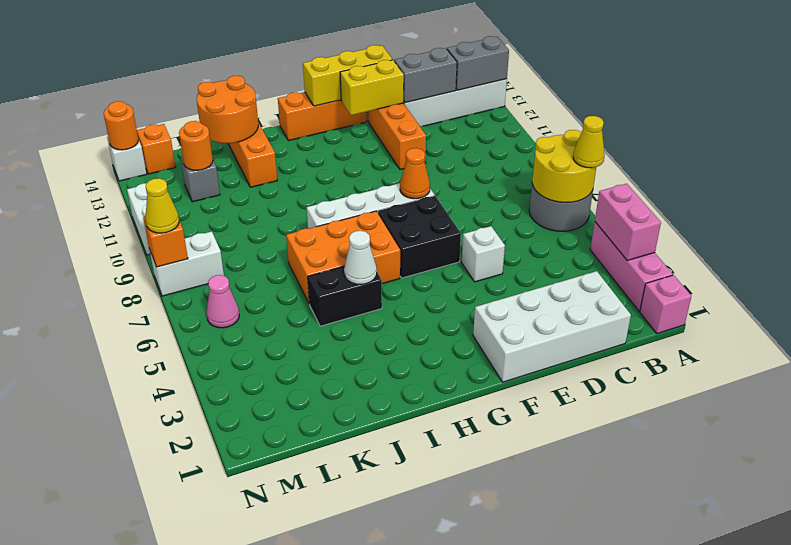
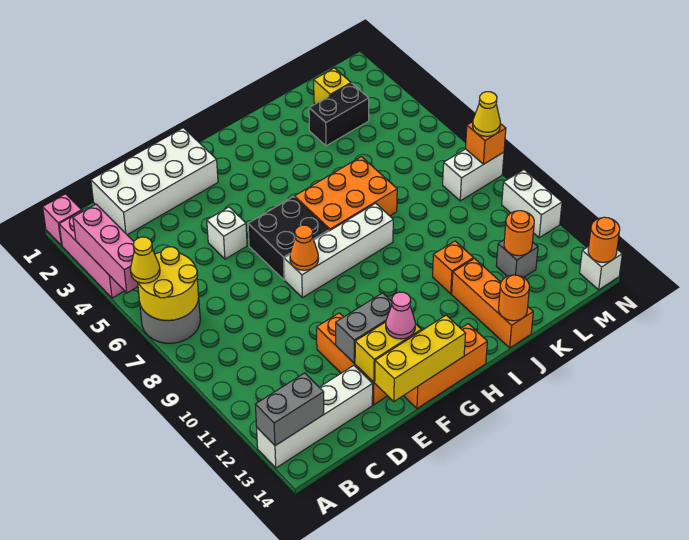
pink 1x2 brick [595,184,661,260] -> pink 1x3 brick [73,204,138,293]
grey 1x2 brick [394,48,457,103] -> grey 1x2 brick moved to [336,293,392,363]
black 1x2 brick [308,267,382,326] -> black 1x2 brick moved to [309,83,369,146]
white 1x1 cone [344,231,377,284] -> none
orange 2x2 round brick [197,76,258,143] -> orange 1x1 round brick [499,275,530,321]
none -> yellow 1x1 brick [314,68,351,104]
pink 1x1 cone [206,275,239,328] -> pink 1x1 cone moved to [386,292,415,339]
orange 1x1 brick [137,124,175,174] -> orange 1x1 brick moved to [433,241,474,294]

